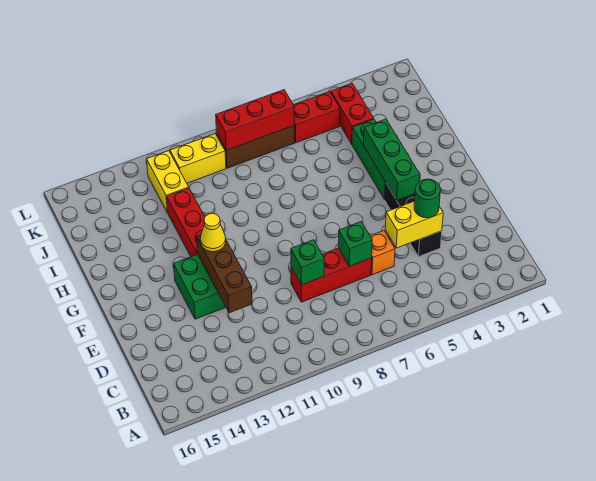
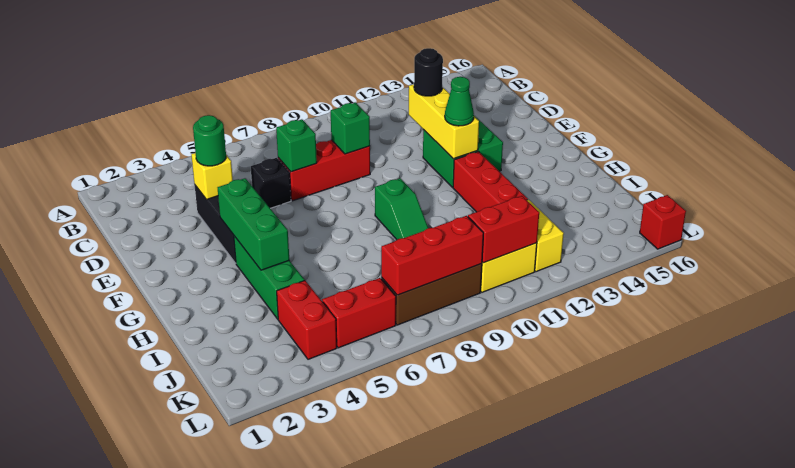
yellow 1x2 brick [385,201,443,248] -> yellow 1x1 brick [191,153,233,200]
orange 1x1 brick [370,231,395,275] -> black 1x1 brick [251,158,291,208]
brown 1x3 brick [197,235,252,313] -> yellow 1x3 brick [409,84,479,159]
none -> black 1x1 round brick [414,48,443,96]
yellow 1x1 cone [200,213,226,252] -> green 1x1 cone [445,77,474,126]
none -> green 1x2 slope [375,178,428,240]
none -> red 1x2 brick [468,196,539,263]
none -> red 1x1 brick [640,195,686,249]

